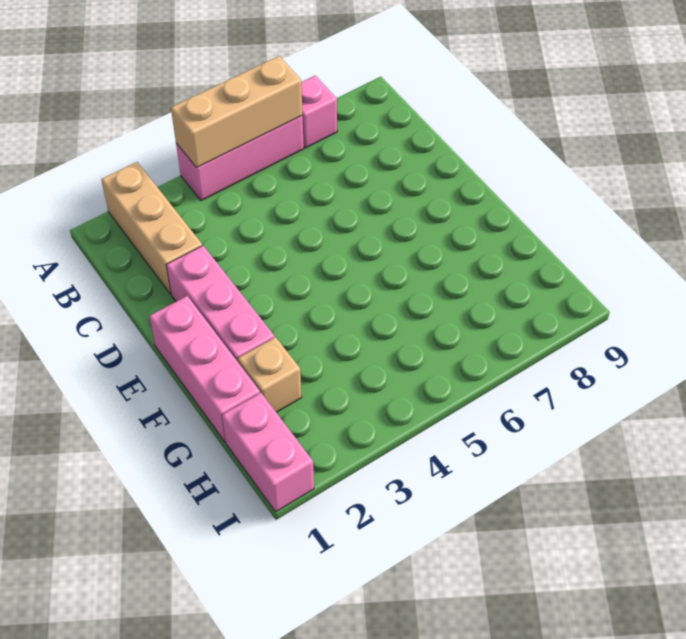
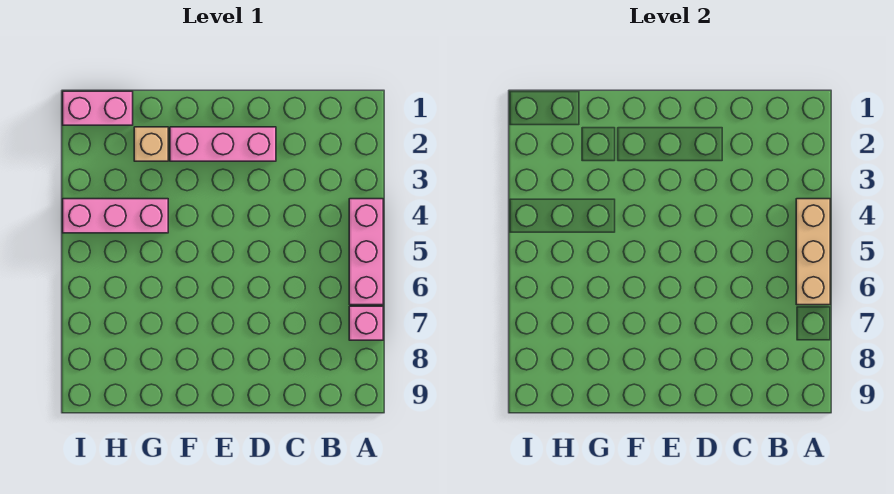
tan 1x3 brick [101,162,202,294] -> none
pink 1x3 brick [149,296,260,442] -> pink 1x3 brick moved to [63,199,168,233]

